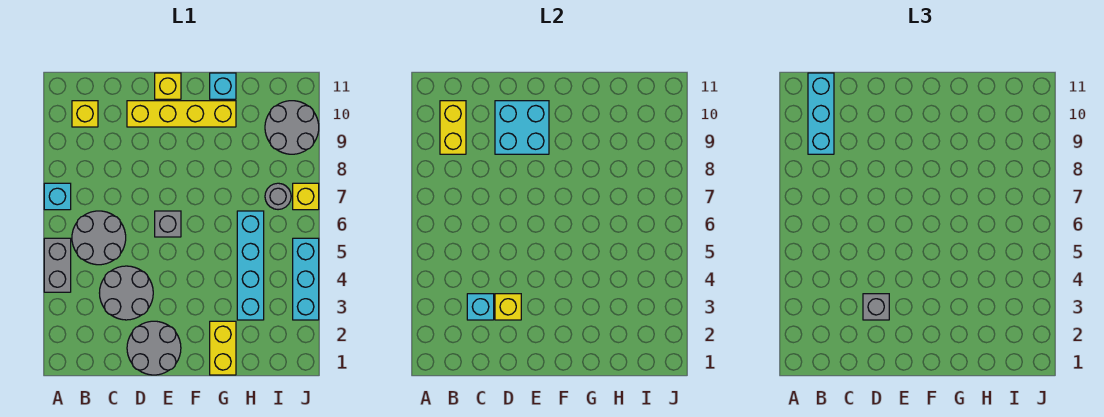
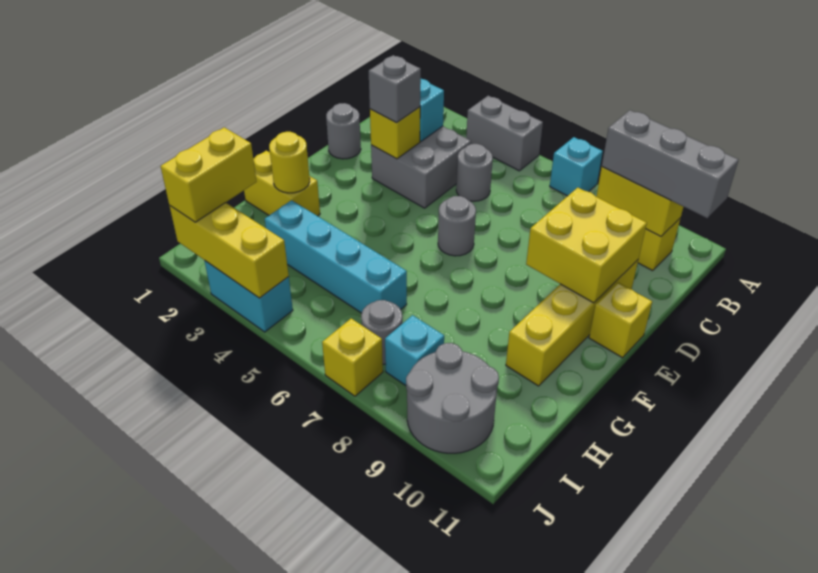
grey 2x2 round brick [72,211,126,265] -> grey 1x1 round brick [456,144,493,201]
cyan 1x3 brick [808,73,834,154] -> grey 1x3 brick [602,110,738,218]
grey 2x2 round brick [100,266,153,320] -> grey 2x2 brick [371,126,471,208]
grey 2x2 round brick [127,321,181,375] -> grey 1x1 round brick [326,103,361,159]
cyan 2x2 brick [495,101,549,154] -> yellow 2x2 brick [526,188,647,303]
grey 1x1 brick [155,211,181,237] -> grey 1x1 round brick [438,196,476,256]
none -> yellow 1x1 round brick [269,132,310,193]
cyan 1x1 brick [210,73,236,99] -> cyan 1x1 brick moved to [385,315,444,385]
none -> yellow 1x2 brick [161,127,257,222]
none -> yellow 1x3 brick [170,203,289,298]
cyan 1x3 brick [293,238,319,320] -> cyan 1x2 brick [205,261,293,332]

